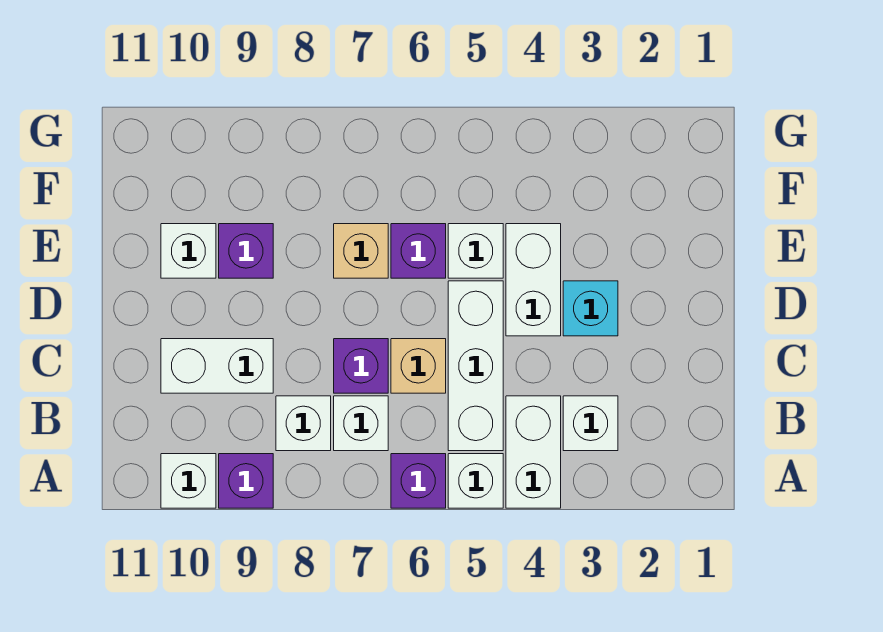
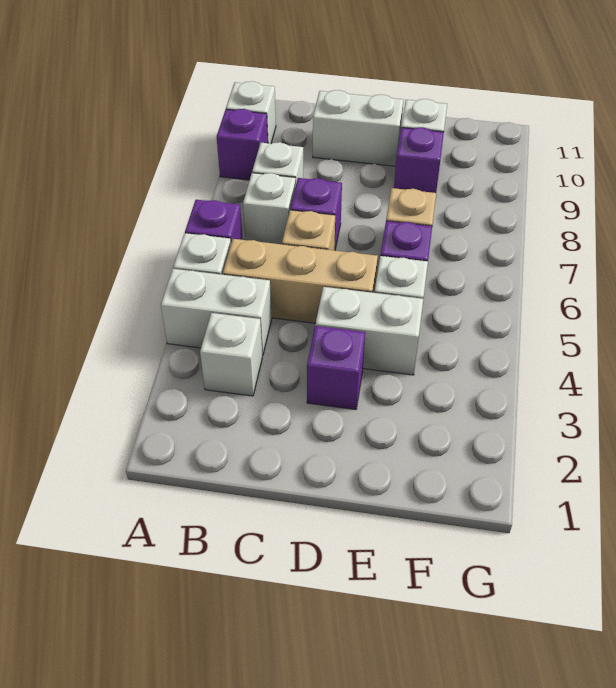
white 1x3 brick [448,281,503,451] -> tan 1x3 brick [223,239,378,323]
white 1x2 brick [161,339,273,393] -> white 1x2 brick turned to [313,90,403,166]
cyan 1x1 brick [563,281,618,336] -> purple 1x1 brick [307,326,365,410]

